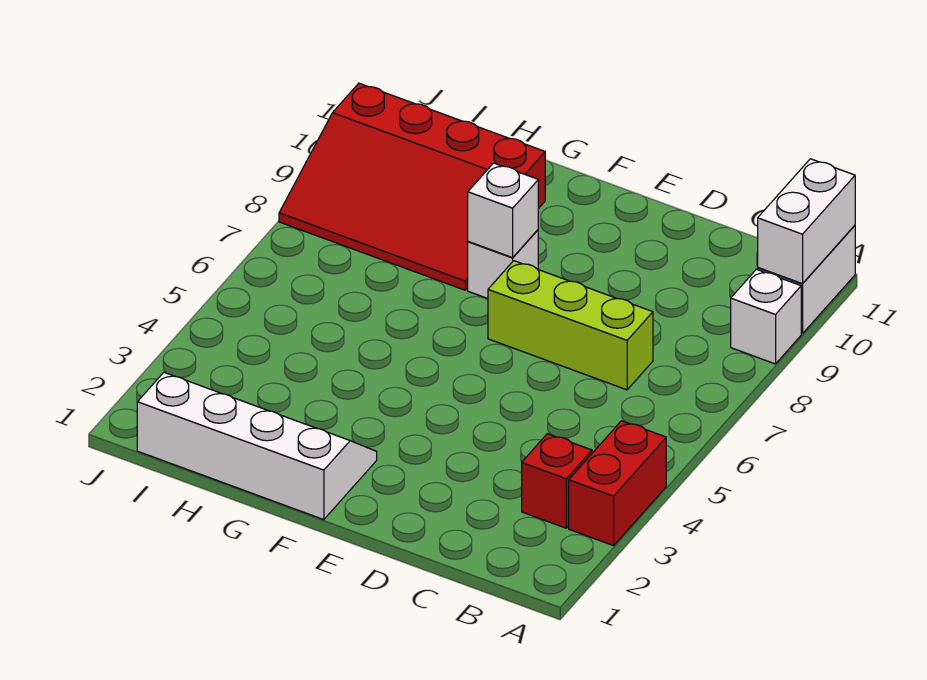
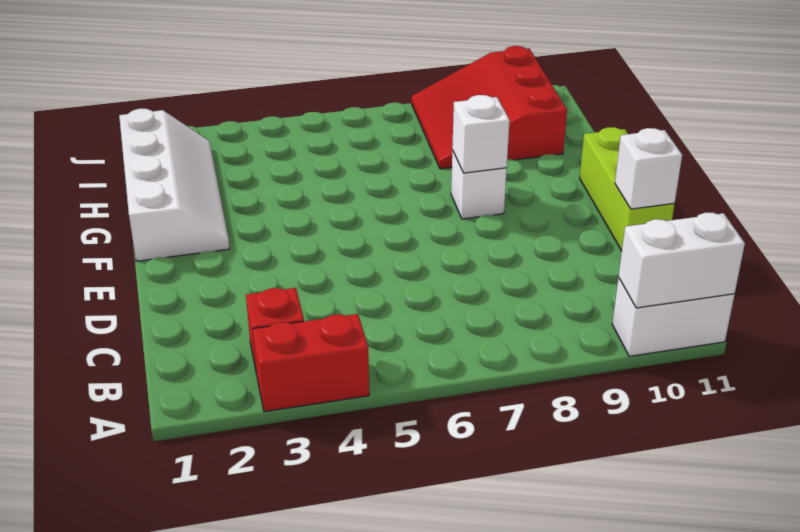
white 1x1 brick [731,269,801,364] -> white 1x1 brick moved to [615,128,682,209]
lime 1x3 brick [488,261,653,390] -> lime 1x3 brick moved to [580,127,675,251]
red 3x4 slope [279,83,545,290] -> red 3x3 slope [411,46,567,169]

